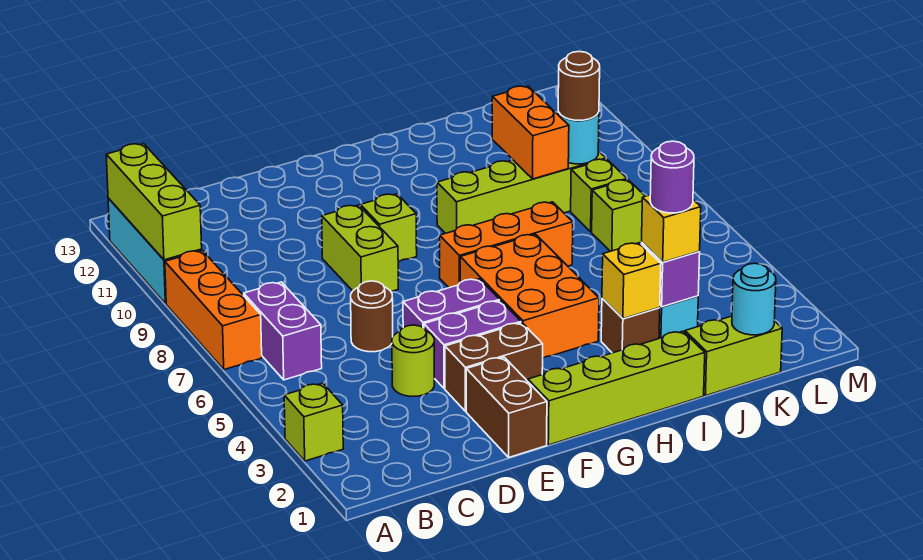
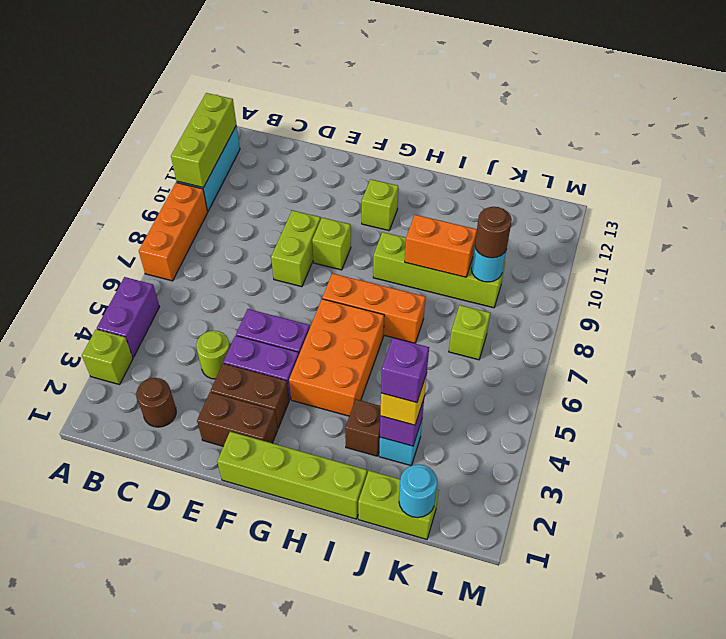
purple 1x2 brick [243,282,322,380] -> purple 1x2 brick moved to [97,277,159,357]
brown 1x1 round brick [351,281,393,352] -> brown 1x1 round brick moved to [136,378,176,427]
brown 1x2 brick [466,357,547,457] -> brown 1x2 brick turned to [197,392,278,446]
yellow 1x1 brick [602,243,661,319] -> none
purple 1x1 round brick [650,141,694,213] -> purple 1x1 brick [381,338,429,403]
orange 1x2 brick [492,86,569,179] -> orange 1x2 brick turned to [405,215,477,277]
lime 1x1 brick [571,159,627,232] -> lime 1x1 brick moved to [362,179,398,231]

